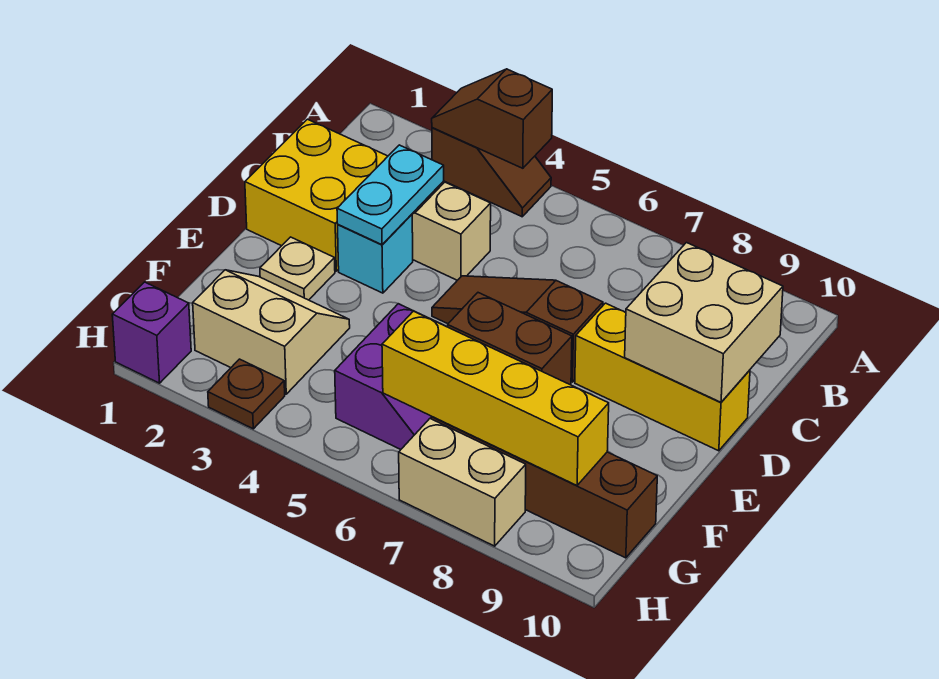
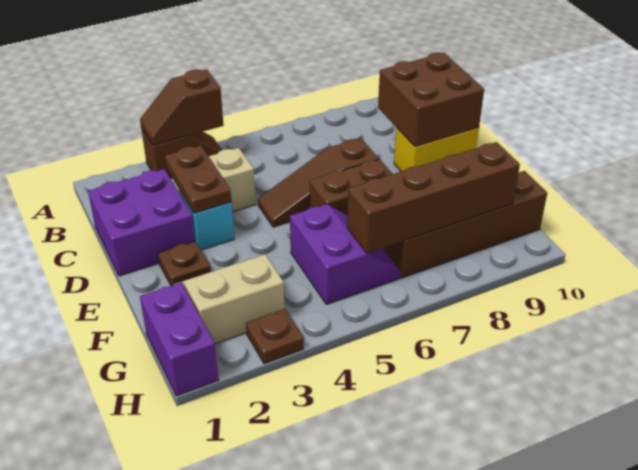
yellow 2x2 brick [245,119,388,271] -> purple 2x2 brick [88,169,195,276]
cyan 1x2 plate [337,145,444,245] -> brown 1x2 plate [165,145,231,213]
tan 2x2 brick [625,243,783,402] -> brown 2x2 brick [378,52,484,146]
yellow 1x3 brick [575,303,750,451] -> yellow 1x2 brick [394,128,479,172]
tan 1x1 plate [260,237,335,300] -> brown 1x1 plate [158,241,211,286]
yellow 1x4 brick [382,311,609,485] -> brown 1x4 brick [347,142,520,253]
purple 1x1 brick [112,282,191,383] -> purple 1x2 brick [140,283,219,396]
tan 1x2 brick [399,419,526,546] -> none

